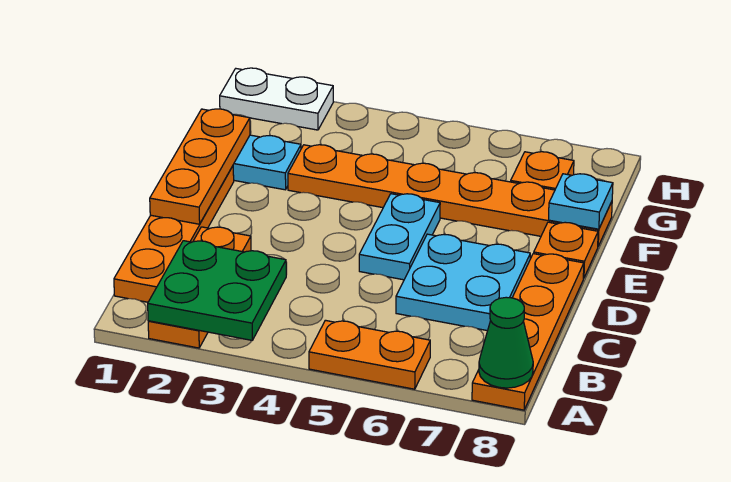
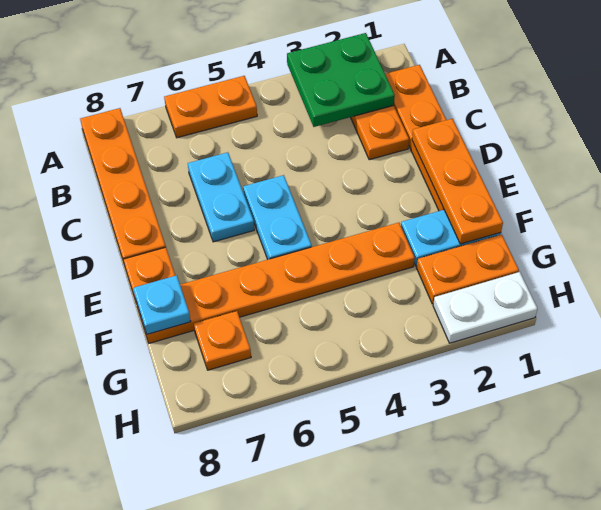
green 1x1 cone [479,297,533,388] -> none
cyan 2x2 plate [396,234,530,331] -> cyan 1x2 plate [188,152,254,242]
none -> orange 1x2 plate [417,235,519,304]

